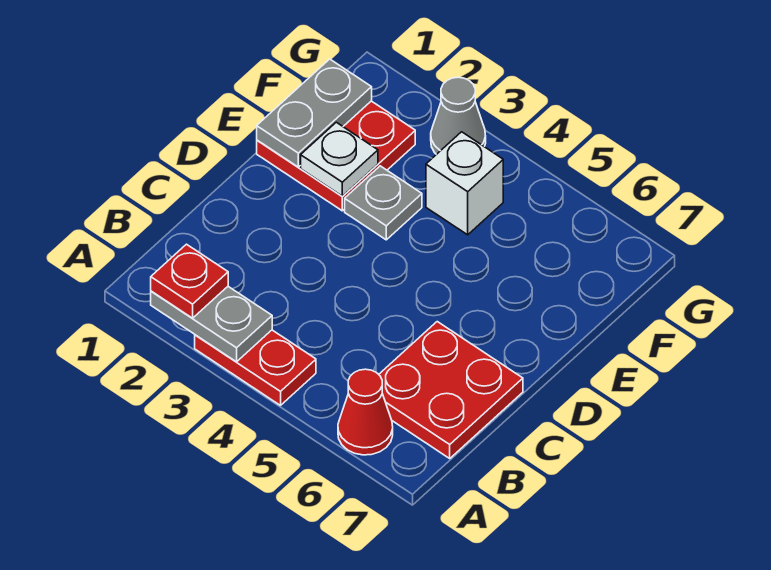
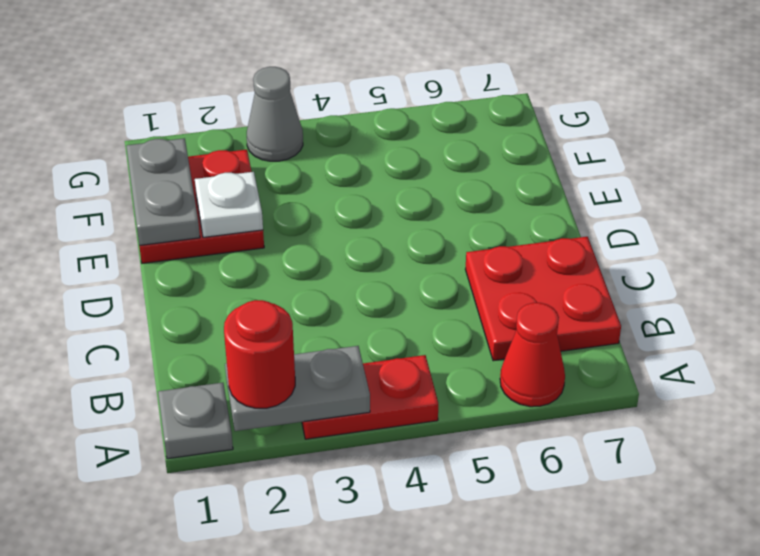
red 1x1 plate [151,244,228,318] -> red 1x1 round brick [224,300,295,408]
grey 1x1 plate [345,166,422,240] -> grey 1x1 plate moved to [158,383,233,459]
white 1x1 brick [426,132,503,235] -> none

